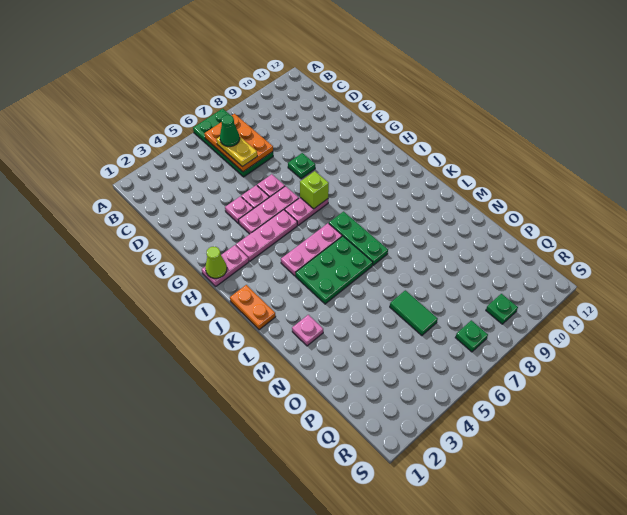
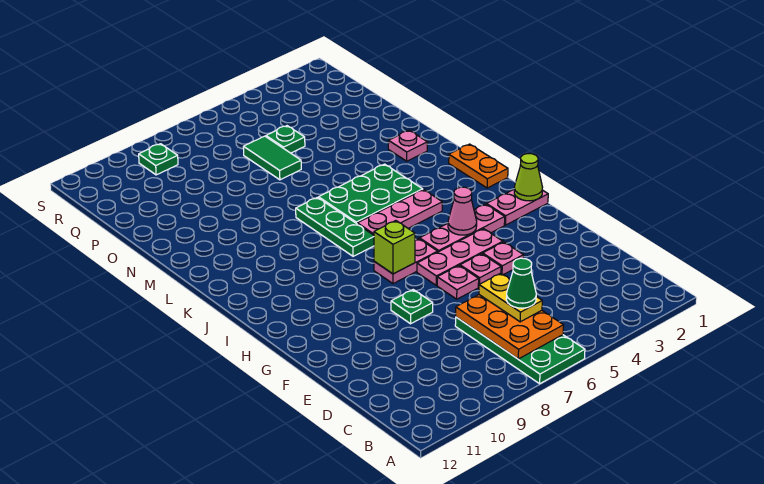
none -> pink 1x1 cone [448,187,477,235]
green 1x1 plate [455,320,488,352] -> green 1x1 plate moved to [266,126,305,153]

